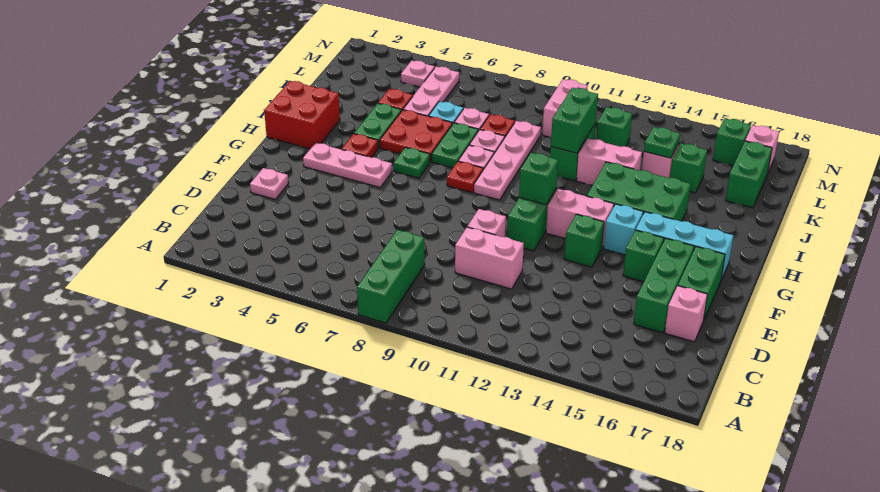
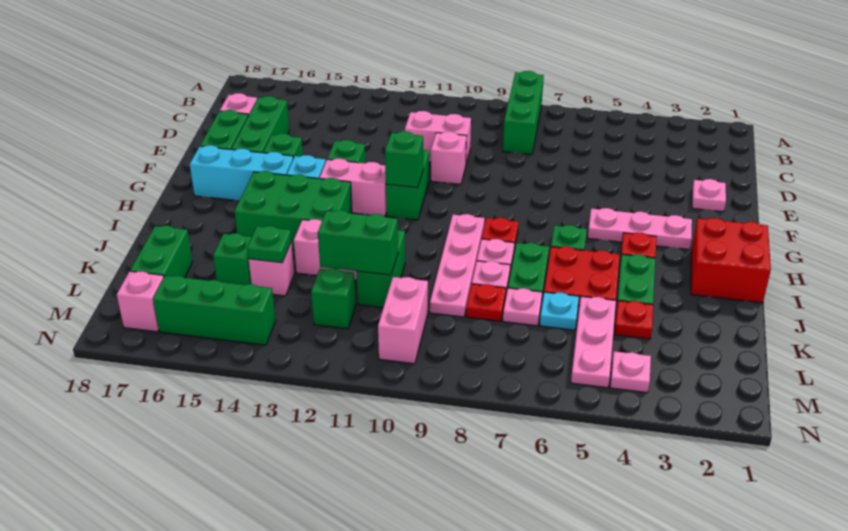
green 1x2 brick [551,88,598,153] -> green 1x2 brick turned to [318,210,398,275]
green 1x1 brick [713,118,751,165] -> green 1x3 brick [153,276,276,345]

